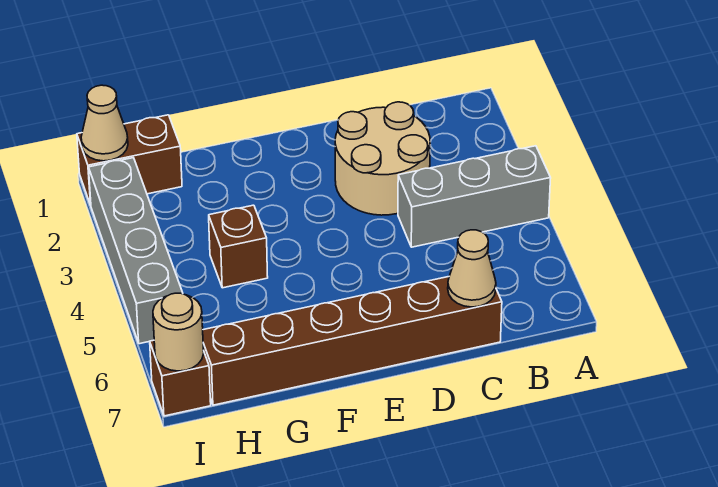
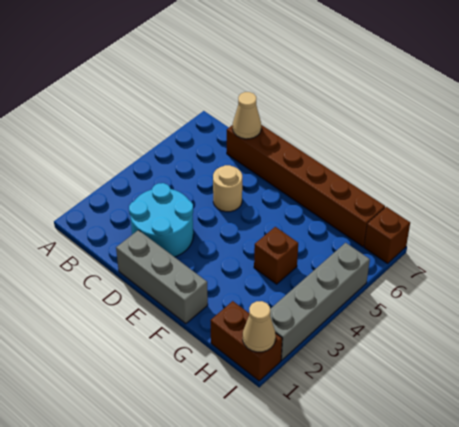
grey 1x3 brick [398,146,551,247] -> grey 1x3 brick moved to [116,230,208,324]
tan 2x2 round brick [335,102,430,215] -> cyan 2x2 round brick [129,183,193,257]
tan 1x1 round brick [153,293,204,371] -> tan 1x1 round brick moved to [213,165,242,212]

